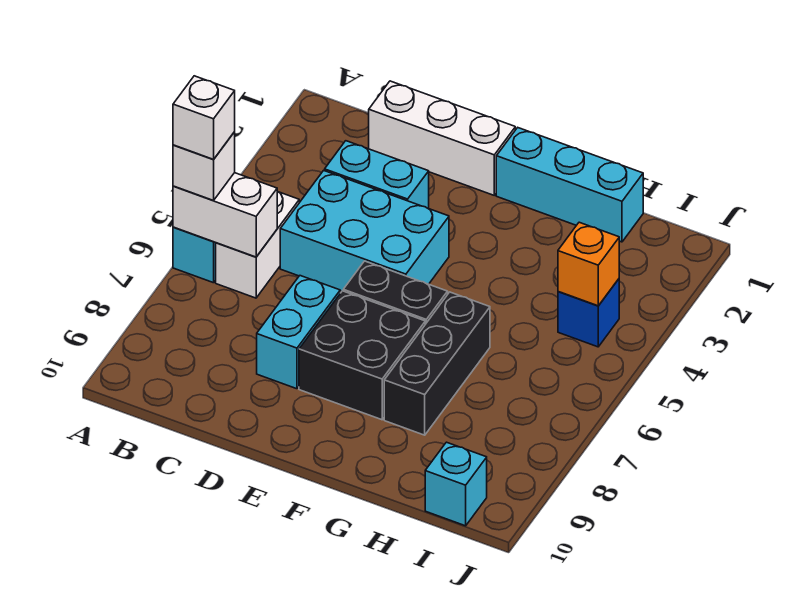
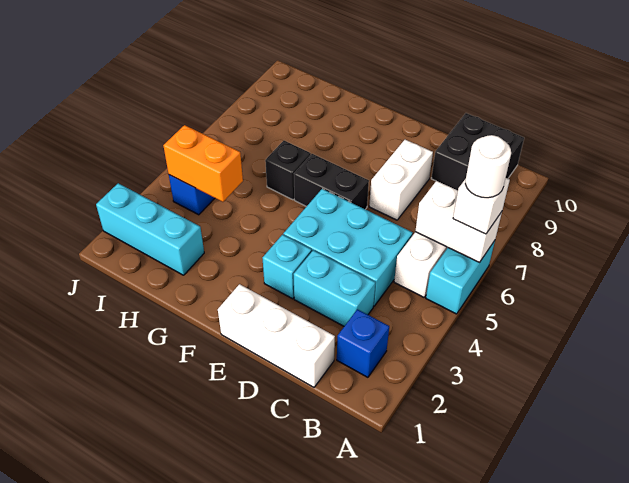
white 1x1 brick [173,76,235,160] -> white 1x1 round brick [465,135,511,198]
none -> blue 1x1 brick [337,309,389,377]
cyan 1x2 brick [257,276,340,389] -> white 1x2 brick [369,140,433,220]
black 2x2 brick [299,291,425,420] -> black 2x2 brick moved to [431,113,524,190]
cyan 1x3 brick [496,128,643,242] -> cyan 1x3 brick moved to [96,183,204,275]
black 1x3 brick [384,292,490,435] -> black 1x1 brick [265,141,311,200]
orange 1x1 brick [558,222,619,306] -> orange 1x2 brick [163,125,243,202]
cyan 1x1 brick [425,442,487,526] -> cyan 1x1 brick moved to [263,235,312,299]

